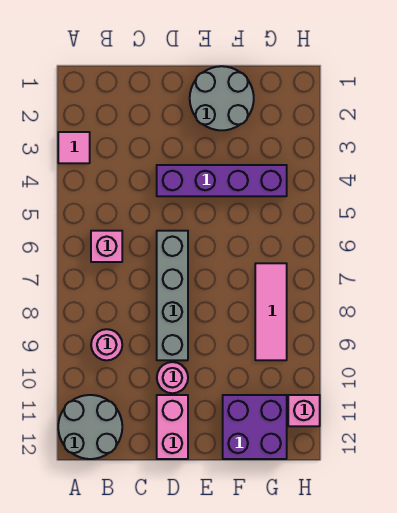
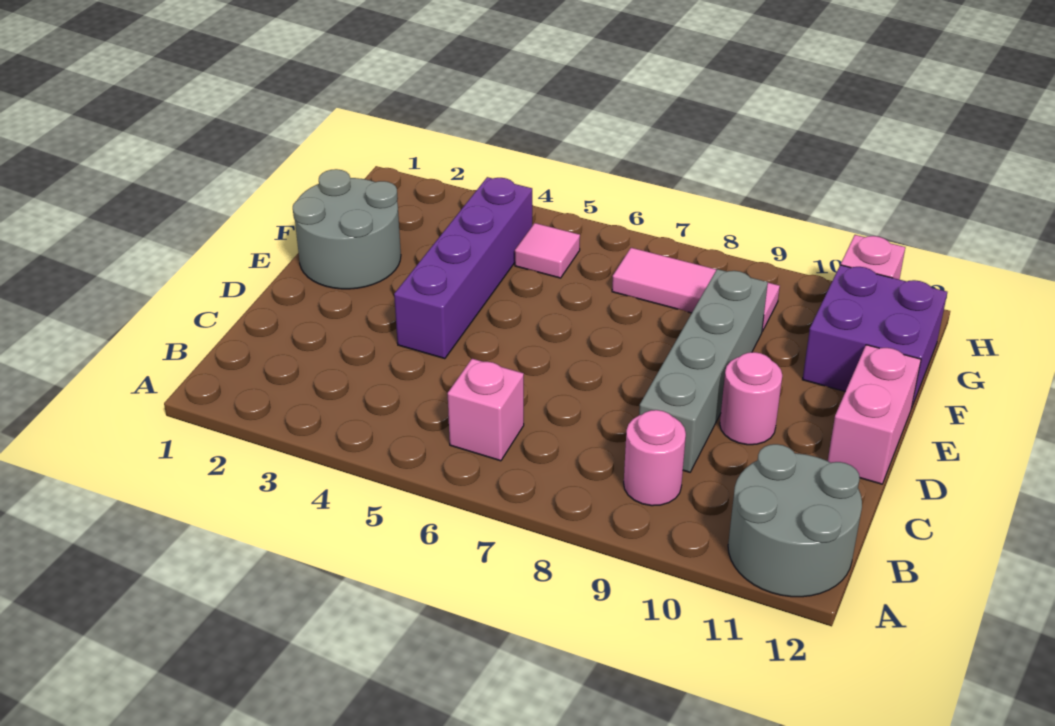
pink 1x1 tile [58,132,90,163] -> pink 1x1 tile moved to [515,223,580,278]
grey 1x4 brick [157,231,188,360] -> grey 1x4 brick turned to [639,269,768,472]
pink 1x2 brick [157,395,188,459] -> pink 1x2 brick turned to [828,345,921,484]

